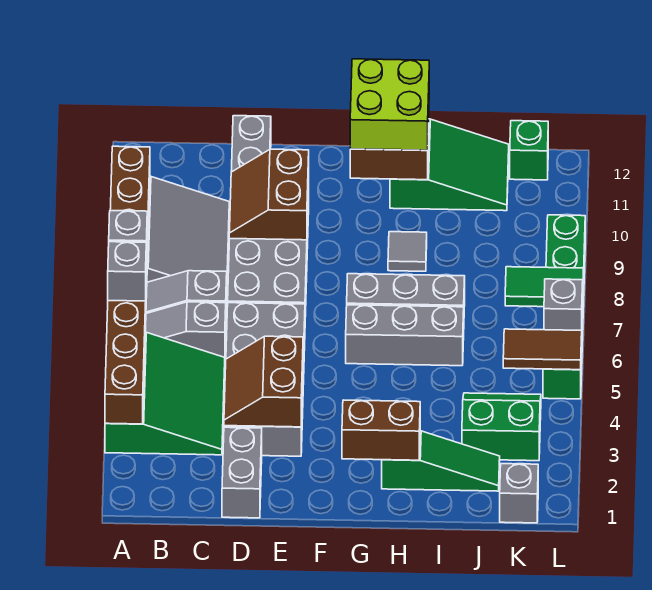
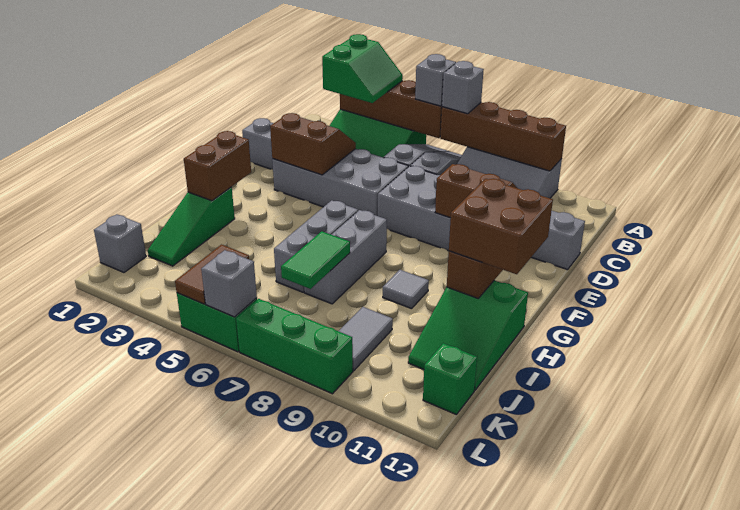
lime 2x2 brick [350,59,429,150] -> brown 2x2 brick [449,179,553,274]
green 2x2 slope [462,393,541,461] -> green 2x2 slope moved to [322,34,403,103]
none -> grey 1x2 tile [339,307,393,371]
green 1x2 tile [505,267,583,307] -> green 1x2 tile moved to [281,231,350,289]

